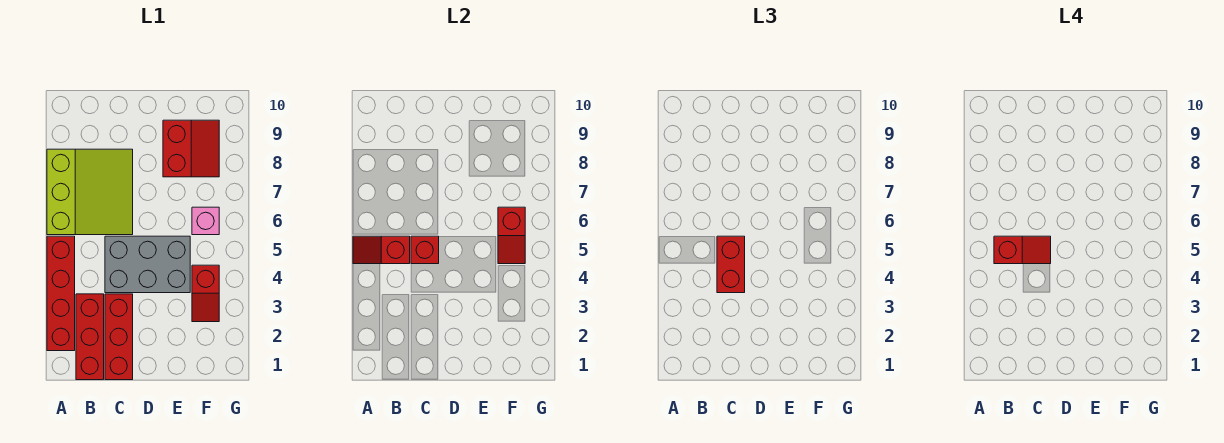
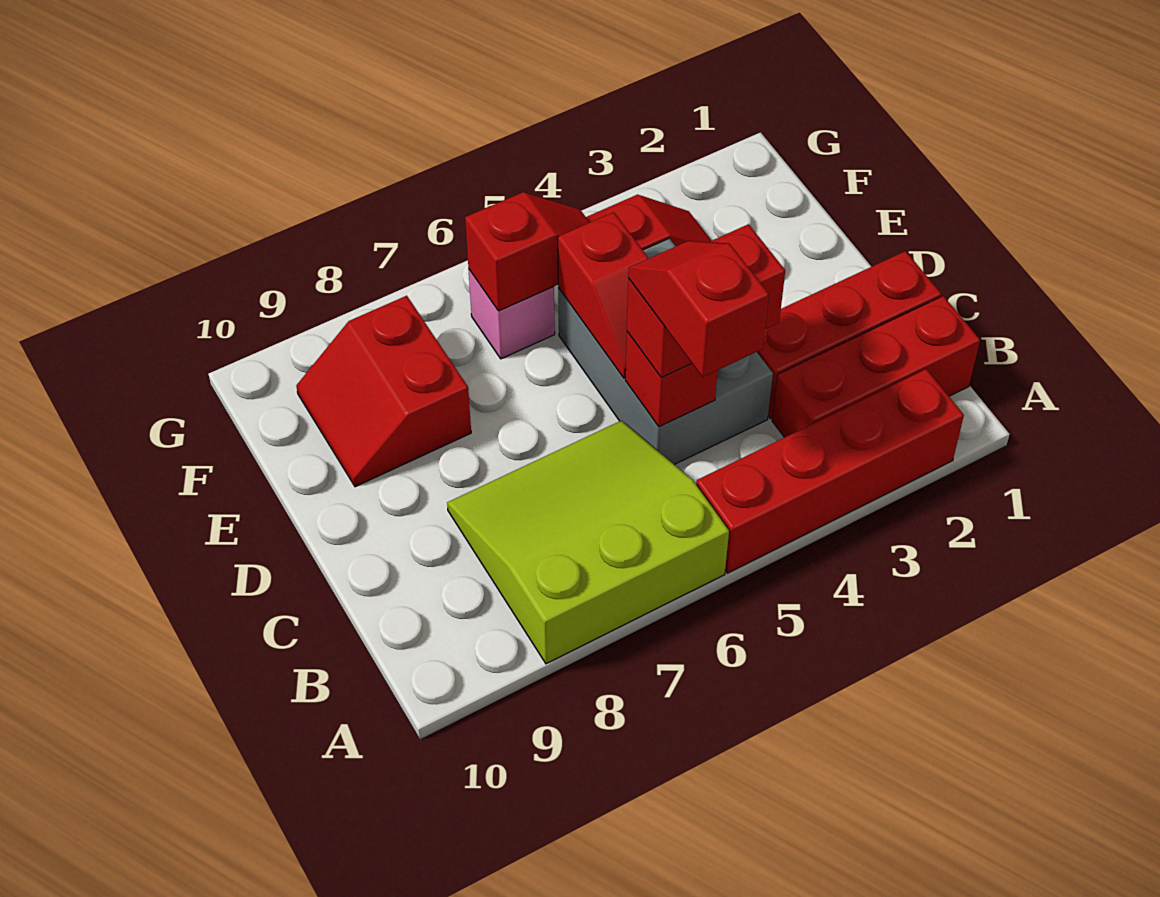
red 1x2 slope [353,236,410,264] -> red 1x2 slope moved to [558,212,648,378]
red 2x2 slope [163,120,219,177] -> red 2x2 slope turned to [296,296,471,487]

